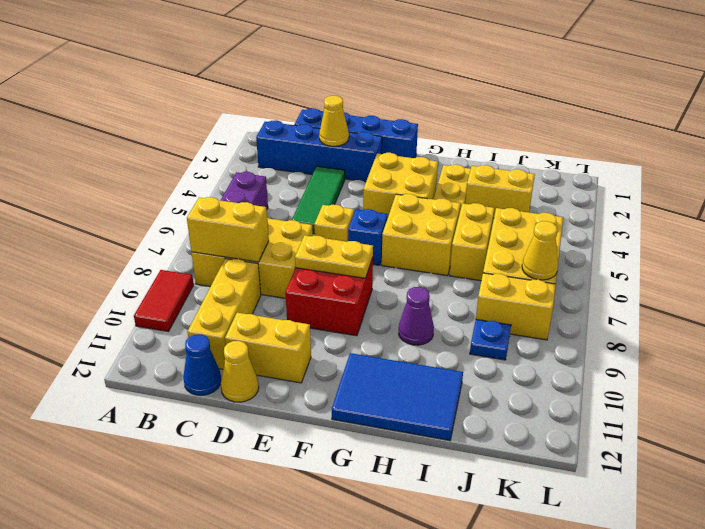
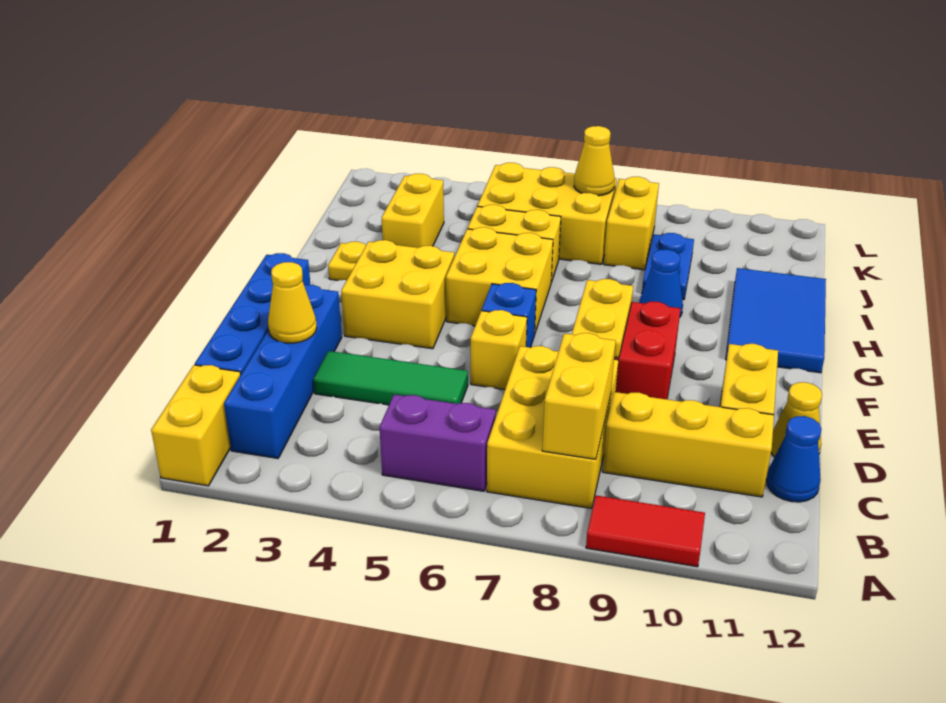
none -> yellow 1x2 brick [151,365,241,486]
purple 1x1 cone [399,287,434,345] -> blue 1x1 cone [639,249,683,317]
blue 1x1 plate [470,319,511,360] -> blue 1x2 plate [642,233,694,300]

